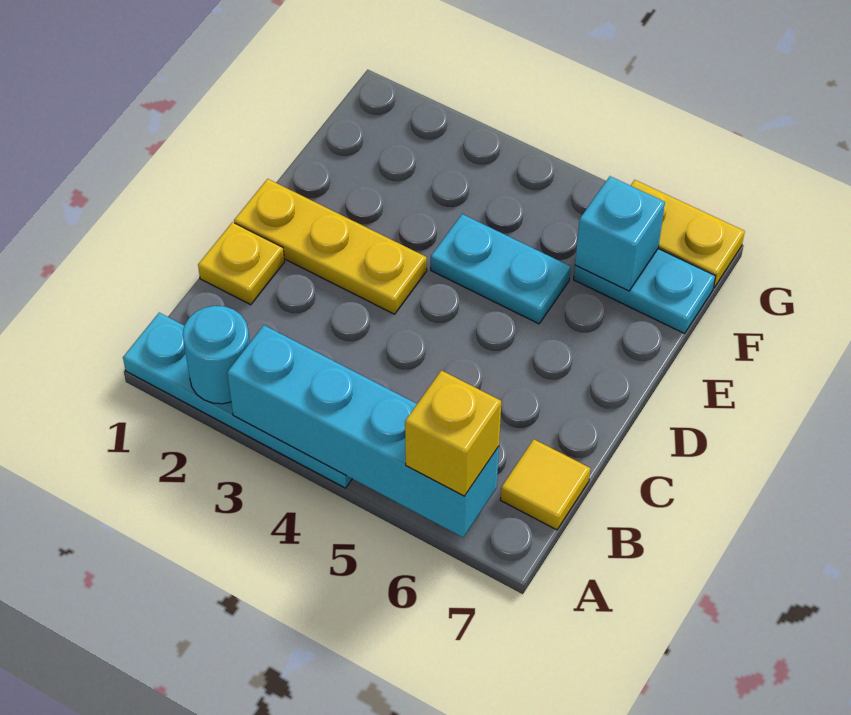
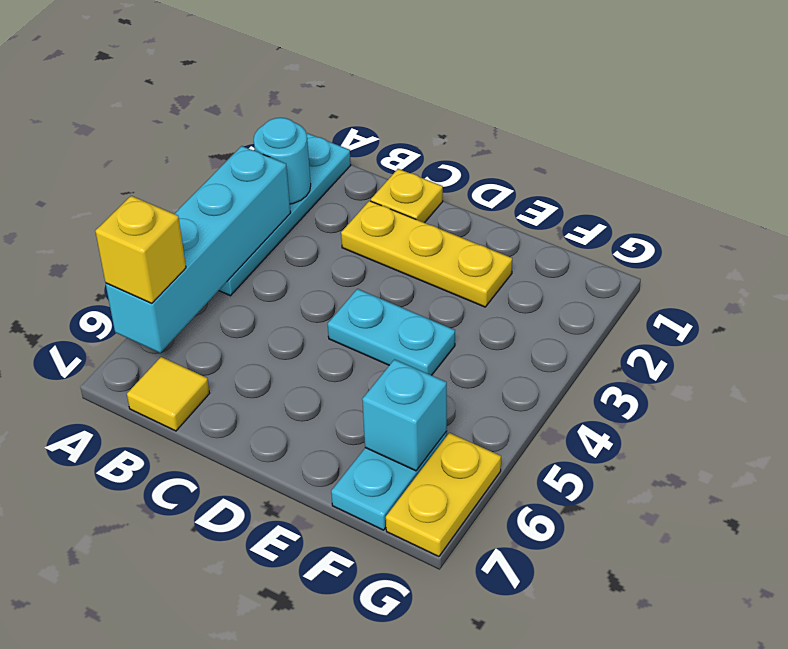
yellow 1x3 plate [234,179,427,314] -> yellow 1x3 plate turned to [341,201,512,307]
cyan 1x2 plate [431,214,571,324] -> cyan 1x2 plate turned to [328,289,455,375]

